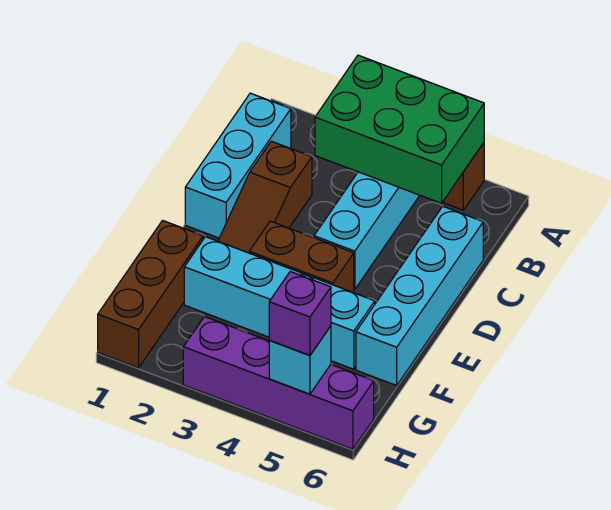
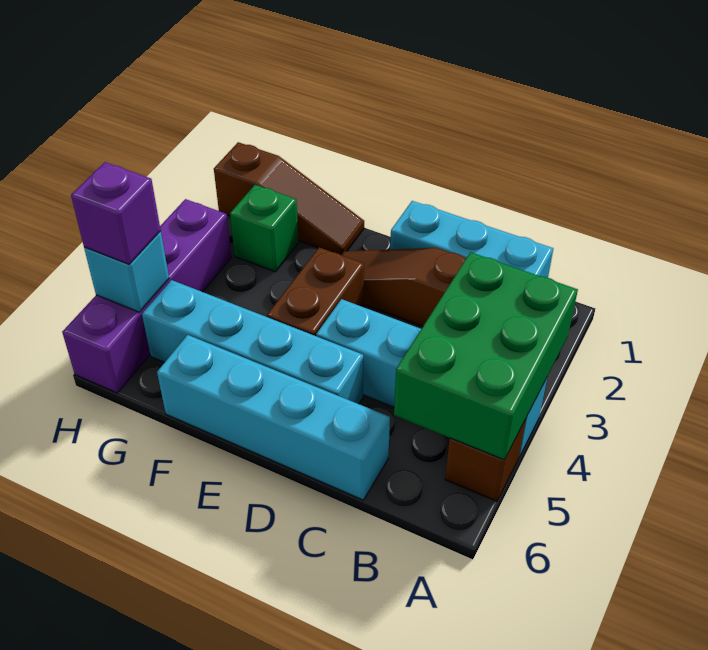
brown 1x3 brick [98,220,203,368] -> brown 1x3 slope [214,142,364,255]
cyan 1x4 brick [184,237,375,369] -> cyan 1x4 brick turned to [142,280,363,404]
none -> green 1x1 brick [230,185,299,272]

